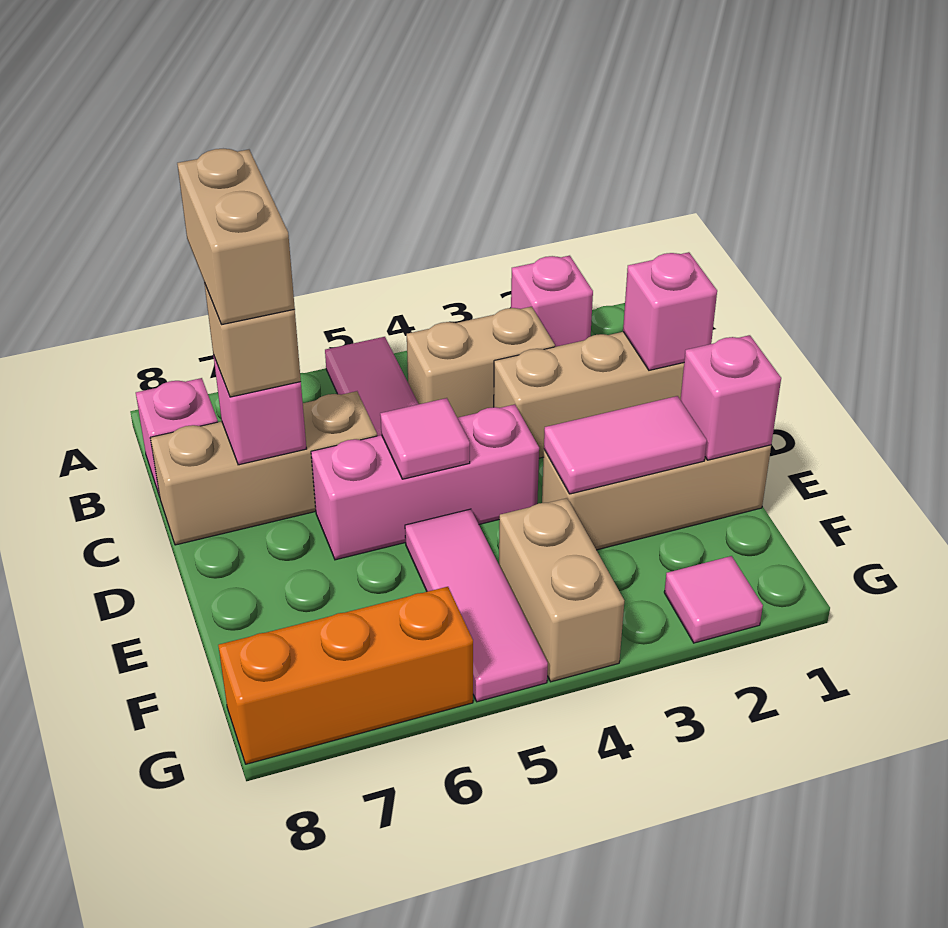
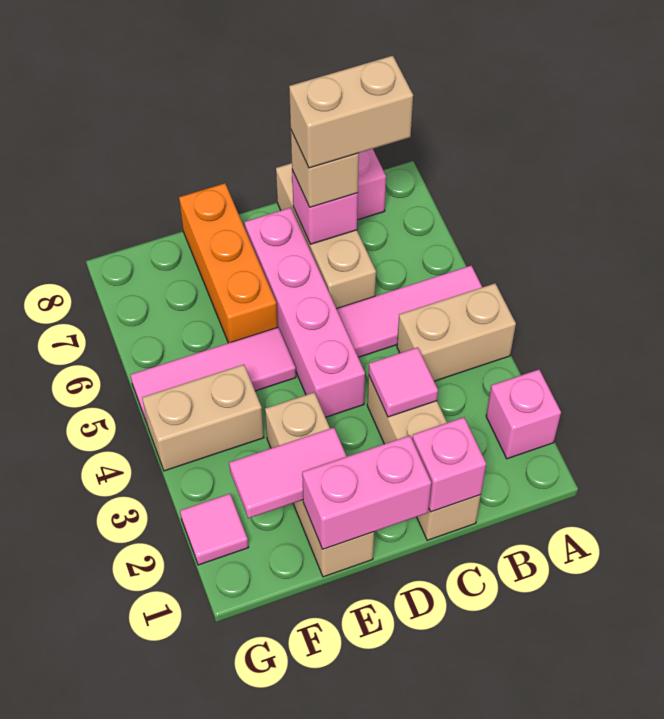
tan 1x2 brick [407,307,555,418] -> tan 1x2 brick turned to [397,283,516,381]
pink 1x3 brick [311,404,539,560] -> pink 1x4 brick [245,208,365,417]
pink 1x1 tile [380,398,470,479] -> pink 1x1 tile moved to [369,347,438,417]
pink 1x1 brick [681,335,781,460] -> pink 1x2 brick [302,436,431,549]
pink 1x2 tile [544,396,707,494] -> pink 1x2 tile turned to [229,428,347,518]
orange 1x3 brick [218,587,473,764] -> orange 1x3 brick moved to [179,183,278,343]

